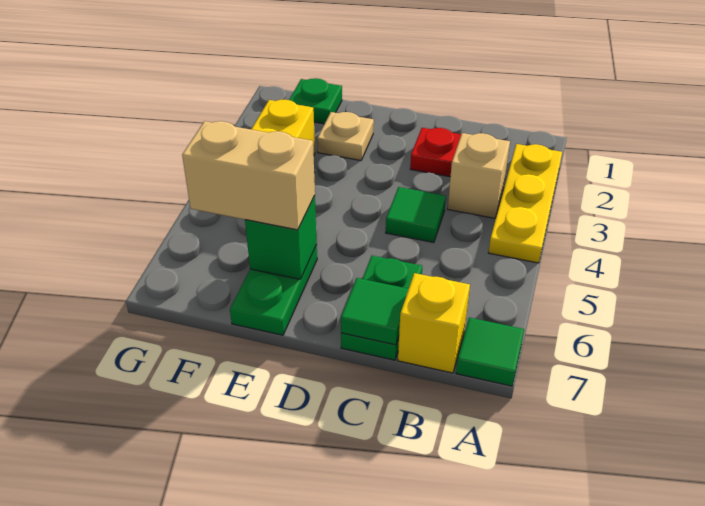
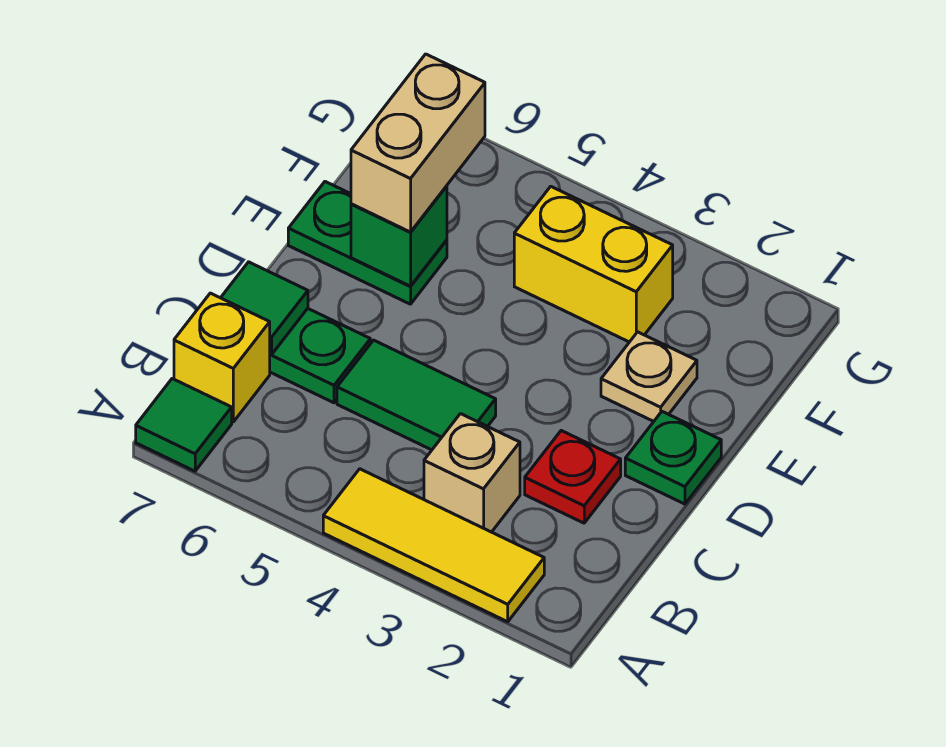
yellow 1x3 plate [489,144,562,263] -> yellow 1x3 tile [323,469,544,622]
green 1x1 tile [386,187,446,243] -> green 1x2 tile [337,340,496,450]
green 1x1 plate [289,78,342,124] -> green 1x1 plate moved to [625,412,721,504]

